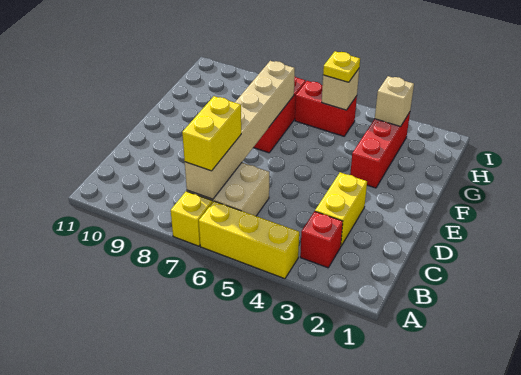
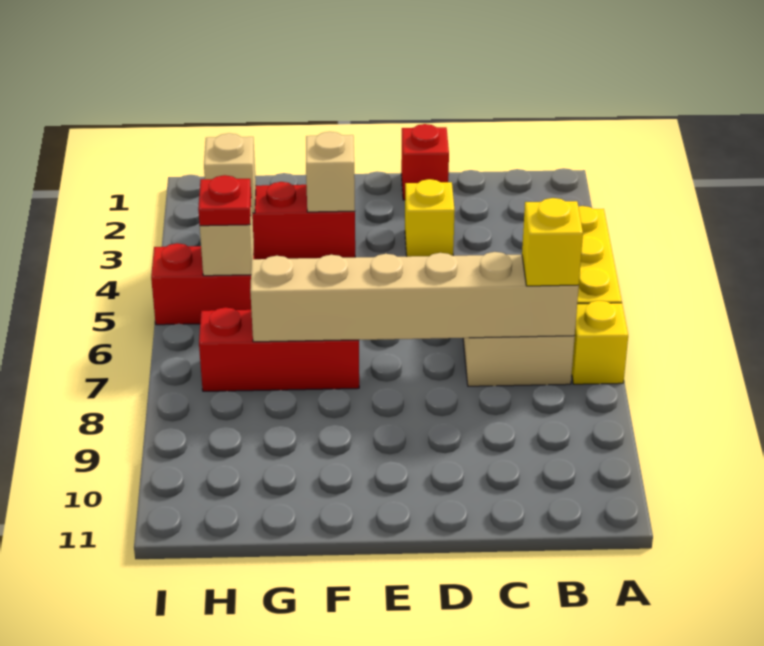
red 1x1 brick [300,211,343,268] -> red 1x1 brick moved to [401,124,449,200]
yellow 1x2 brick [182,96,241,171] -> yellow 1x1 brick [522,198,583,286]
yellow 1x2 brick [315,172,367,246] -> yellow 1x1 brick [405,179,455,257]
none -> tan 1x1 brick [306,132,355,212]
red 1x2 brick [295,81,357,136] -> red 1x2 brick turned to [151,243,255,325]
yellow 1x1 plate [323,51,360,82] -> red 1x1 plate [198,175,251,226]

